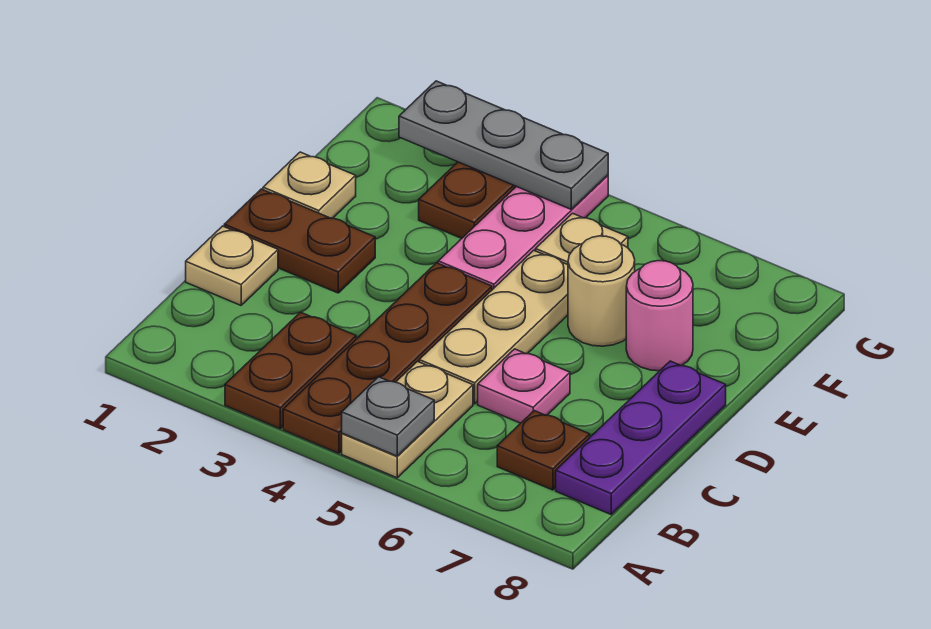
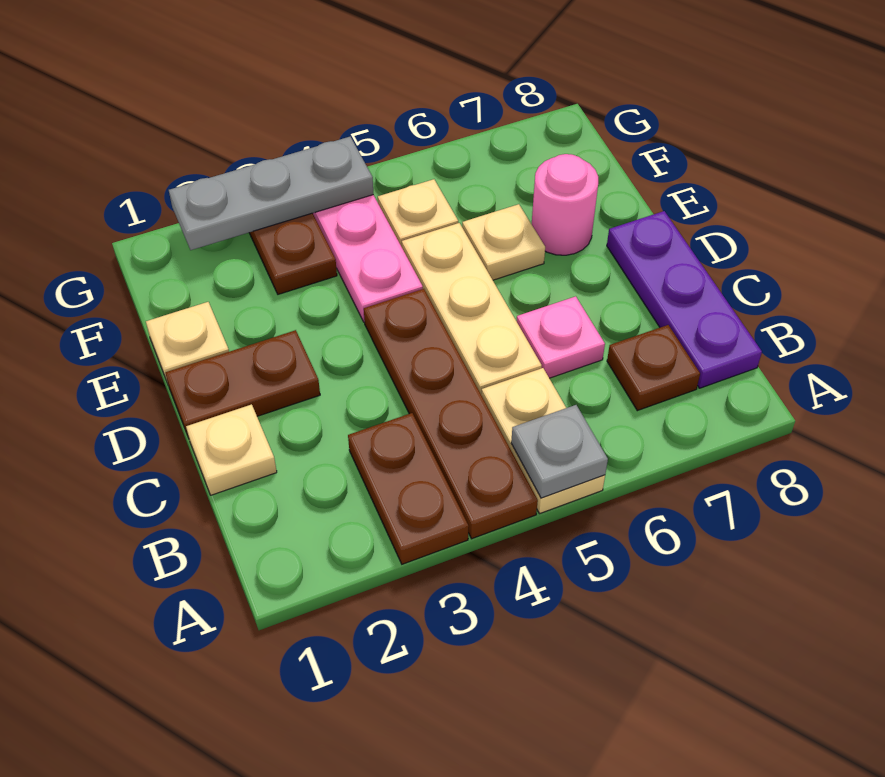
tan 1x1 round brick [568,236,635,346] -> tan 1x1 plate [462,204,545,280]

